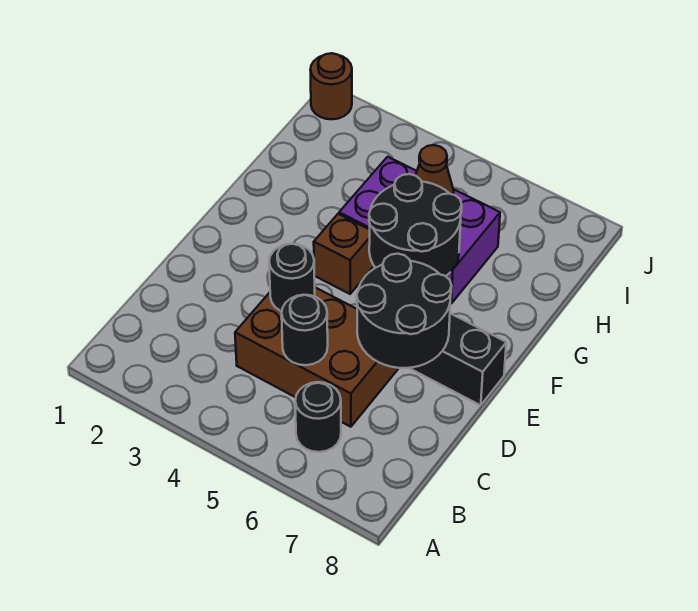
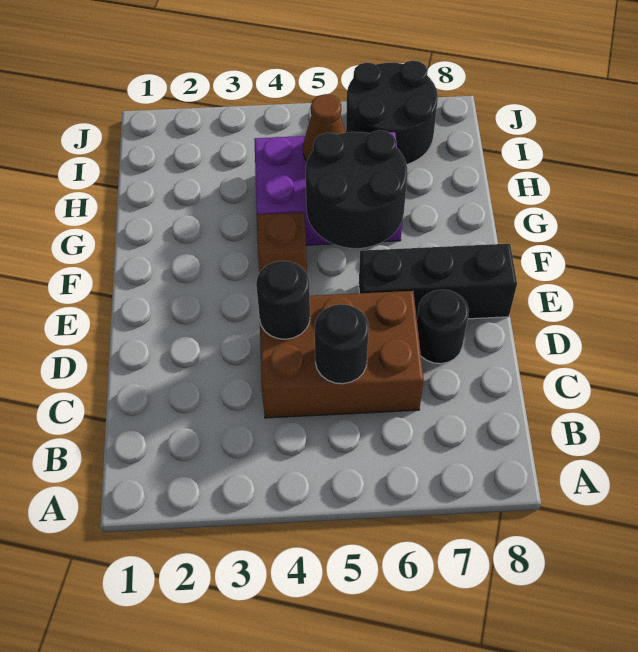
black 1x1 round brick [295,382,341,452] -> black 1x1 round brick moved to [417,290,469,364]
black 2x2 round brick [357,254,452,368] -> black 2x2 round brick moved to [346,61,438,165]
brown 1x1 round brick [311,53,352,119] -> none

